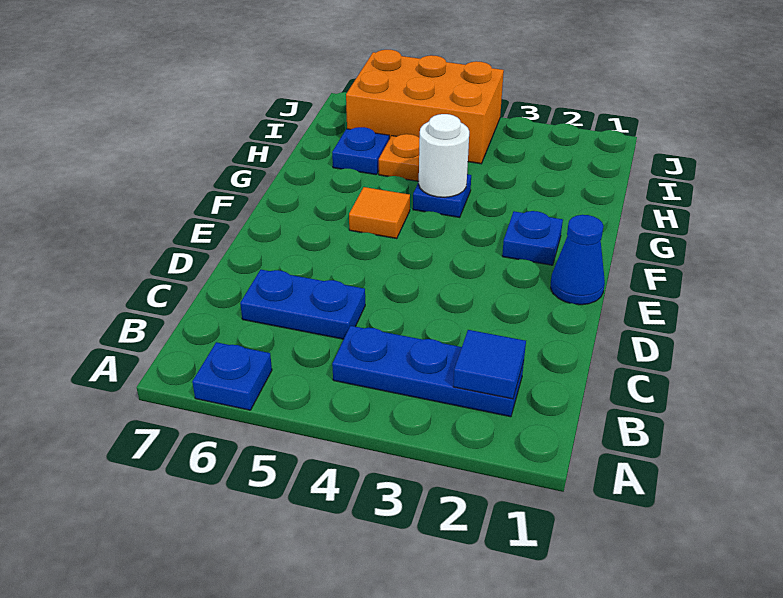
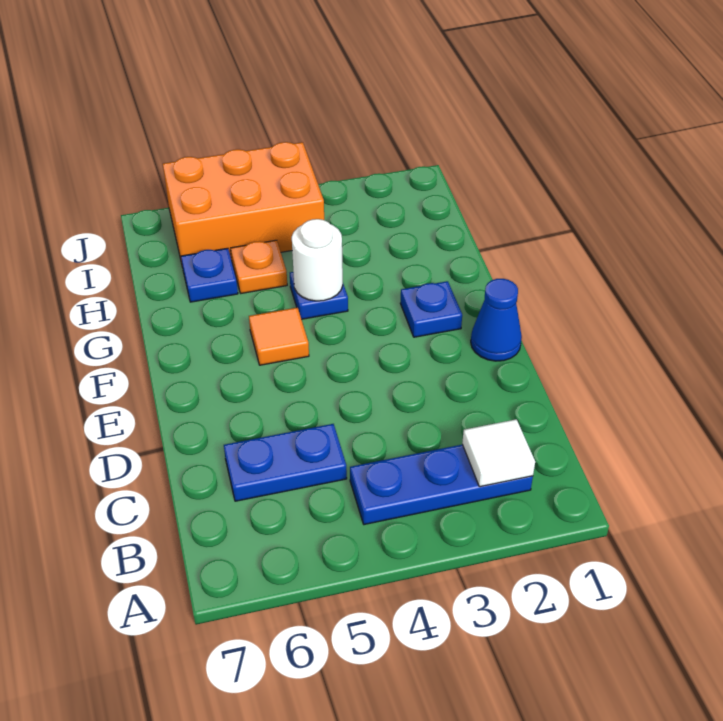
blue 1x1 plate [192,342,272,410] -> none
blue 1x1 tile [453,330,526,399] -> white 1x1 tile [462,419,535,487]

